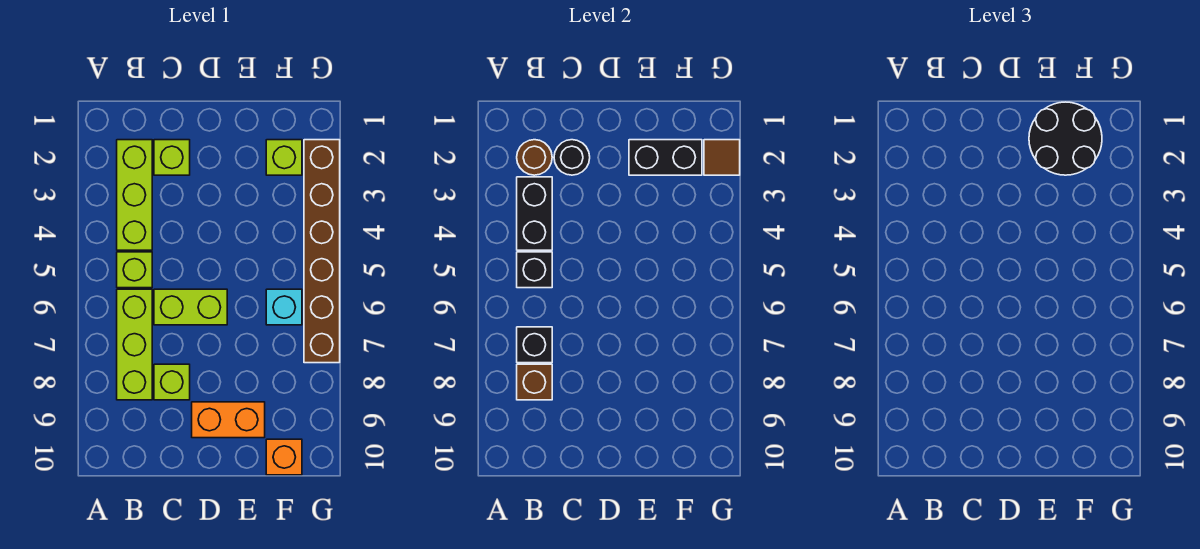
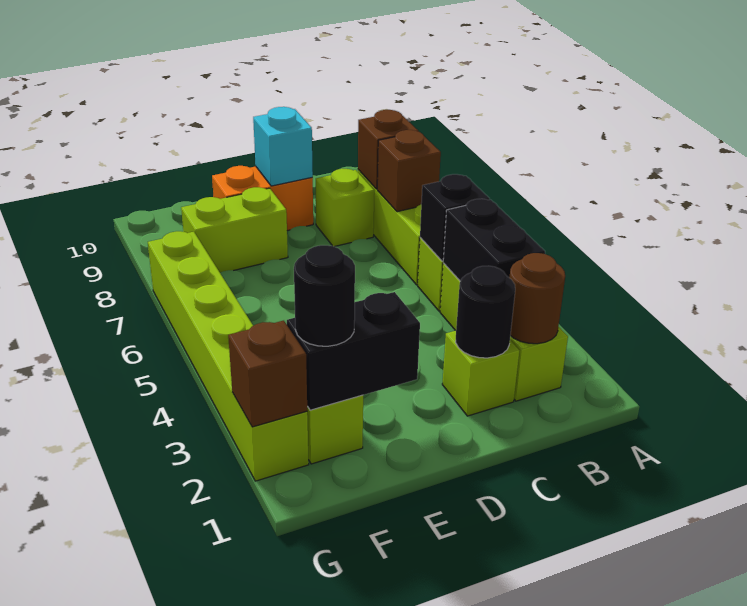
black 1x1 brick [517,327,552,363] -> brown 1x1 brick [377,130,441,212]
lime 1x2 brick [154,289,227,325] -> lime 1x2 brick moved to [181,187,288,273]
black 2x2 round brick [1029,102,1102,175] -> black 1x1 round brick [294,245,355,346]
cyan 1x1 brick [266,289,302,325] -> cyan 1x1 brick moved to [253,107,313,186]
orange 1x1 brick [266,439,302,475] -> none
brown 1x6 brick [304,140,340,363] -> lime 1x6 brick [148,231,309,481]
brown 1x1 tile [704,140,740,175] -> brown 1x1 brick [228,321,307,427]

